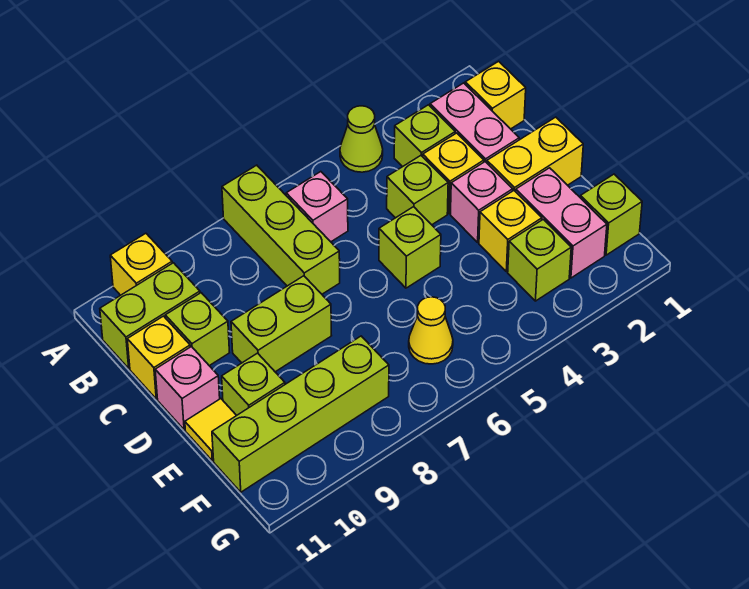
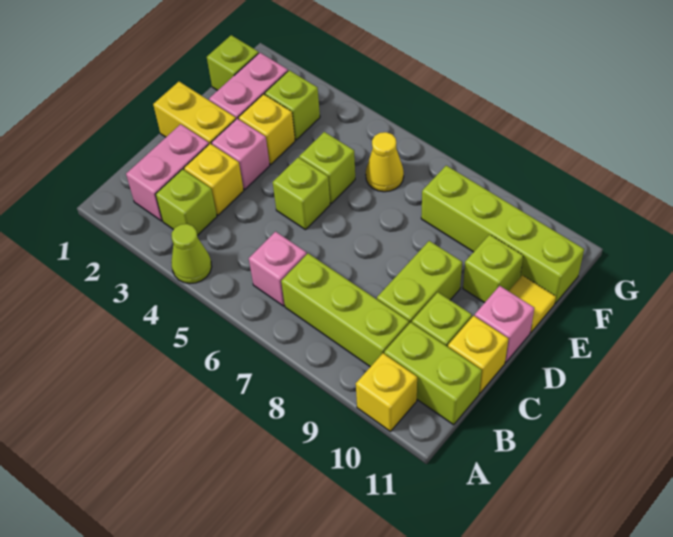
lime 1x3 brick [222,165,340,294] -> lime 1x3 brick turned to [281,254,409,367]
yellow 1x1 brick [465,61,526,129] -> none
lime 1x1 brick [387,156,448,225] -> lime 1x1 brick moved to [299,132,355,203]
lime 1x2 brick [231,276,332,372] -> lime 1x2 brick turned to [377,241,462,323]

